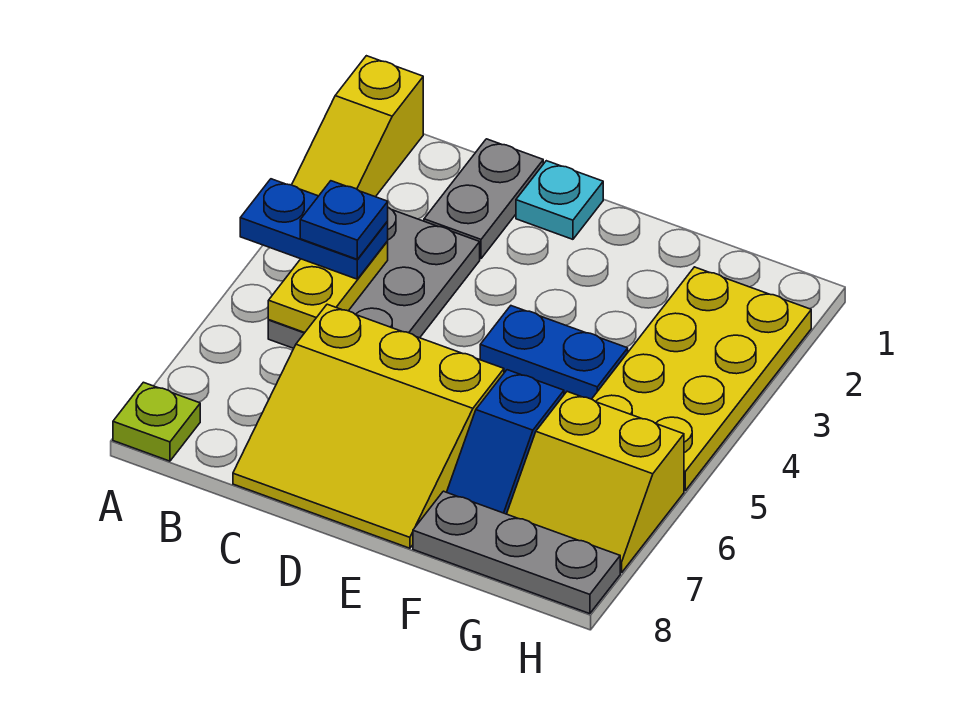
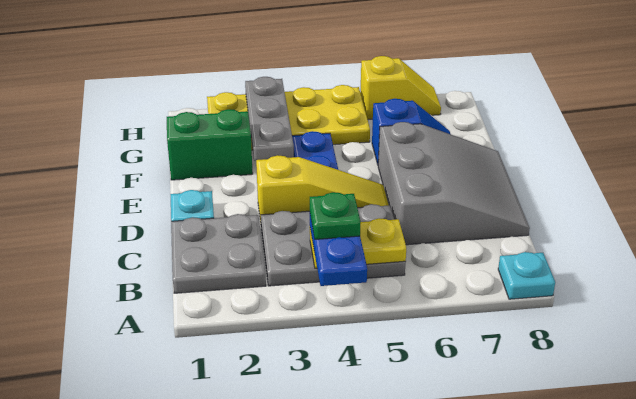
yellow 1x3 slope [292,56,423,197] -> yellow 1x3 slope moved to [256,155,389,222]
lime 1x1 plate [113,382,200,461] -> cyan 1x1 plate [498,252,555,299]
blue 1x1 plate [300,181,388,259] -> green 1x1 plate [310,192,361,239]
grey 1x2 plate [424,139,543,259] -> grey 2x2 plate [171,214,266,293]
yellow 3x3 slope [233,304,504,548] -> grey 3x3 slope [378,122,530,245]
none -> green 1x2 brick [167,109,253,180]
grey 1x3 plate [413,491,620,614] -> grey 1x3 plate moved to [245,77,294,161]
yellow 2x2 slope [507,392,684,573] -> yellow 1x2 slope [360,56,441,120]

